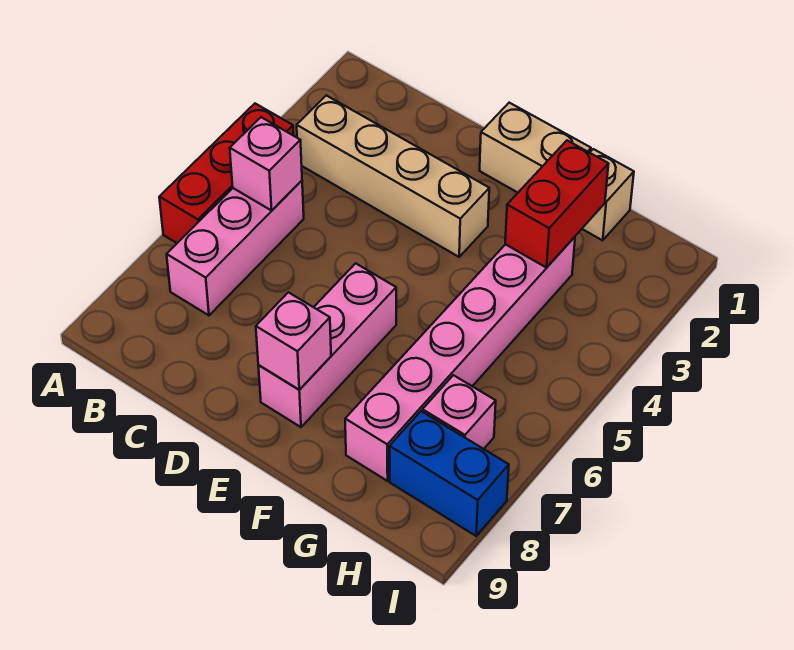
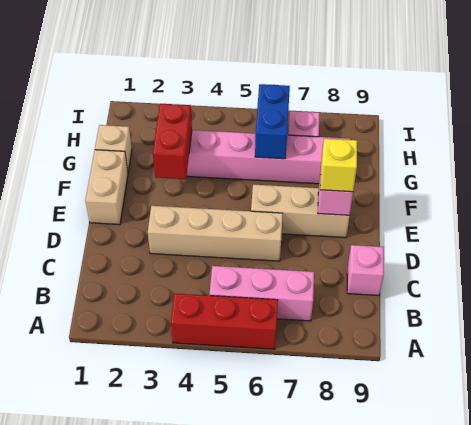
tan 1x4 brick [297,95,489,257] -> tan 1x4 brick turned to [148,206,283,261]
pink 1x1 brick [230,117,302,211] -> pink 1x1 brick moved to [347,245,384,296]
pink 1x3 brick [258,263,396,427] -> tan 1x3 brick [251,184,350,238]
none -> yellow 1x1 brick [320,139,357,192]
red 1x2 brick [505,141,608,268] -> red 1x2 brick turned to [153,104,192,179]
blue 1x2 brick [390,411,509,536] -> blue 1x2 brick moved to [255,84,290,159]

